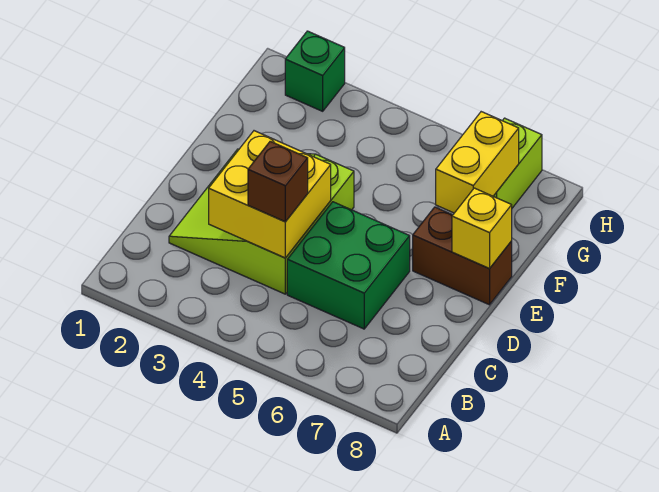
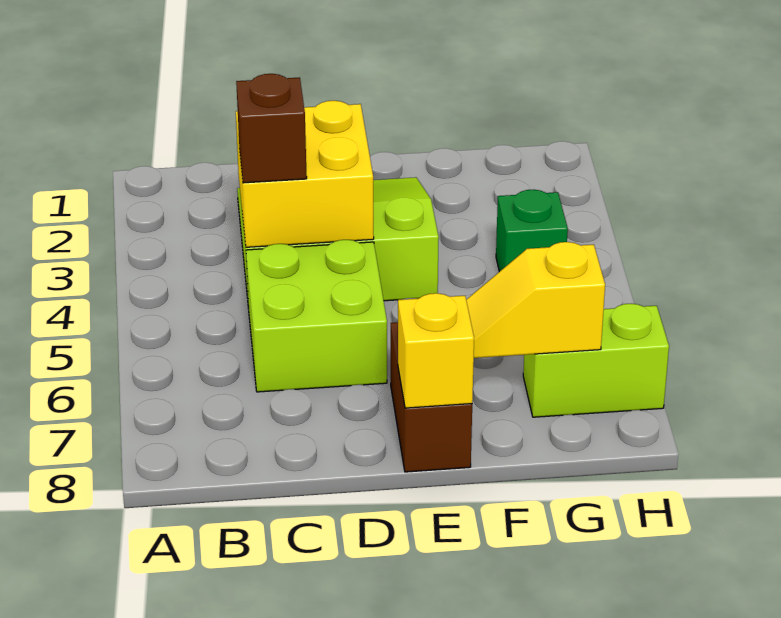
green 2x2 brick [287,202,410,329] -> lime 2x2 brick [246,240,387,392]
yellow 1x2 brick [436,112,519,213] -> yellow 1x2 slope [466,242,605,358]
green 1x1 brick [285,31,345,111] -> green 1x1 brick moved to [496,190,568,272]

